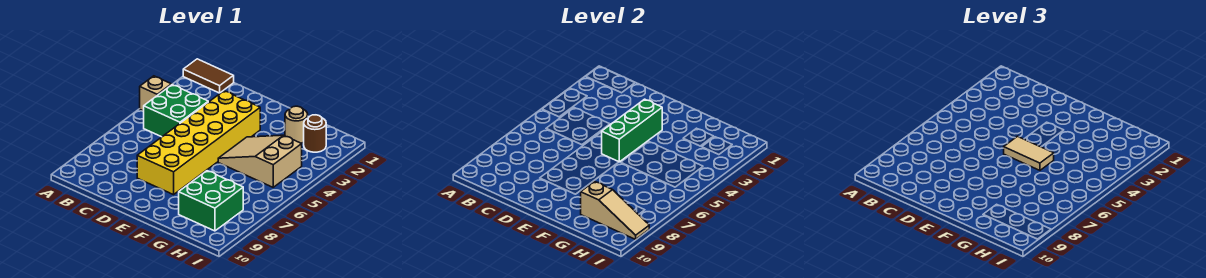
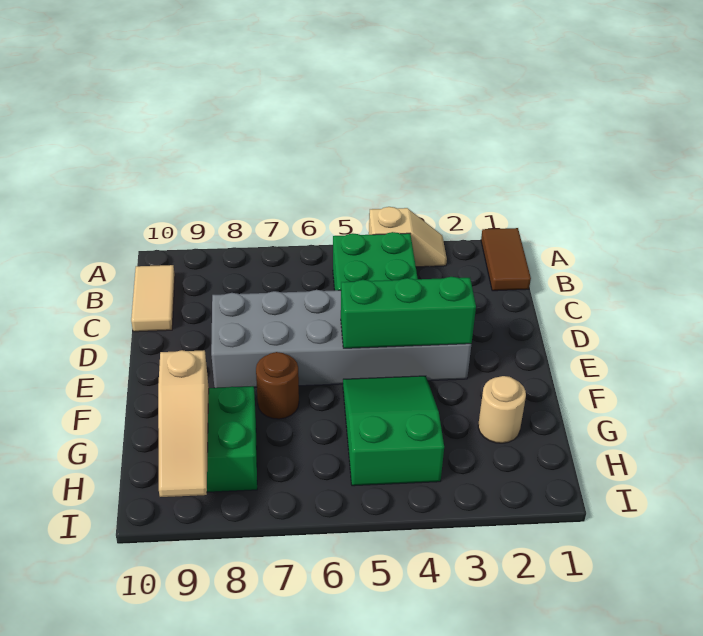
yellow 2x6 brick [137,91,260,195] -> grey 2x6 brick [211,290,471,388]
tan 1x2 tile [1004,136,1054,170] -> tan 1x2 tile moved to [131,265,175,332]
tan 2x3 slope [218,135,302,187] -> green 2x3 slope [343,376,444,486]
brown 1x1 round brick [304,115,326,152] -> brown 1x1 round brick moved to [256,352,299,419]

